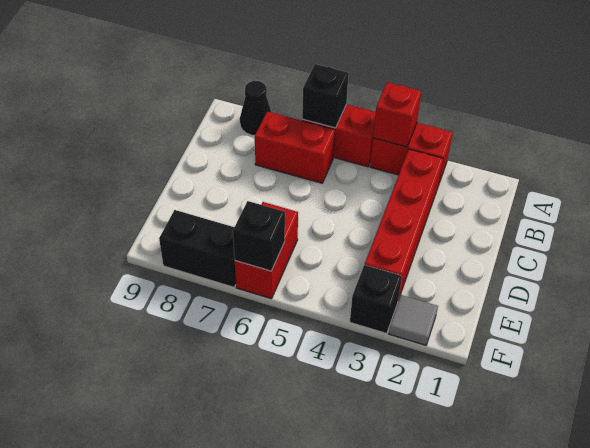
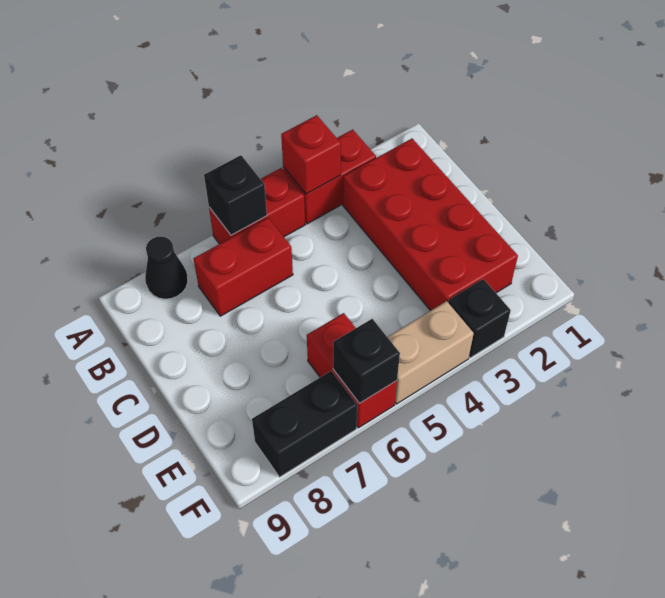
red 1x4 brick [365,149,443,300] -> red 2x4 brick [343,139,518,311]
grey 1x1 tile [389,295,438,345] -> none
none -> tan 1x2 brick [388,301,474,404]

